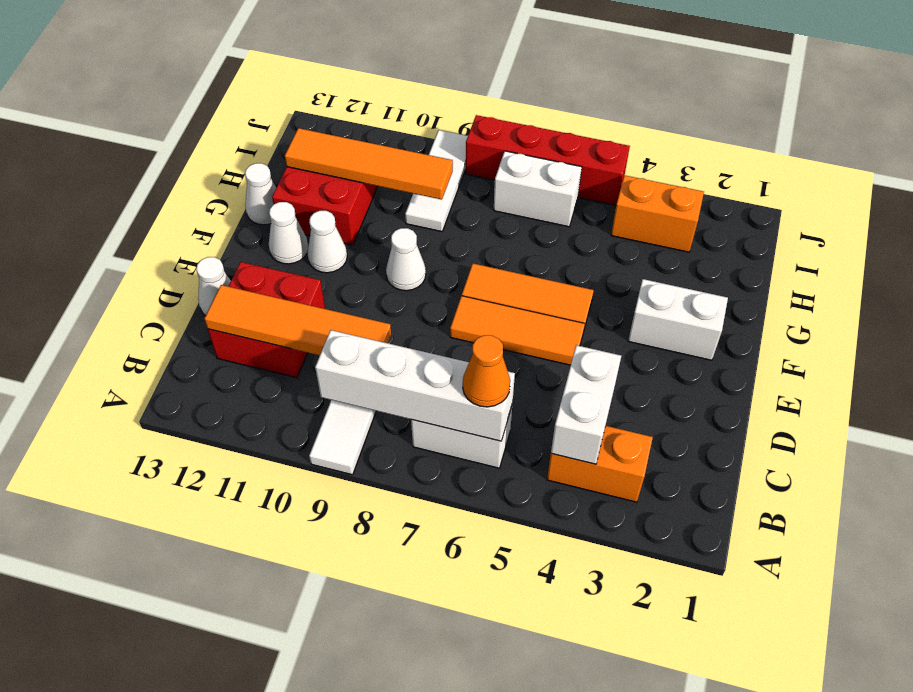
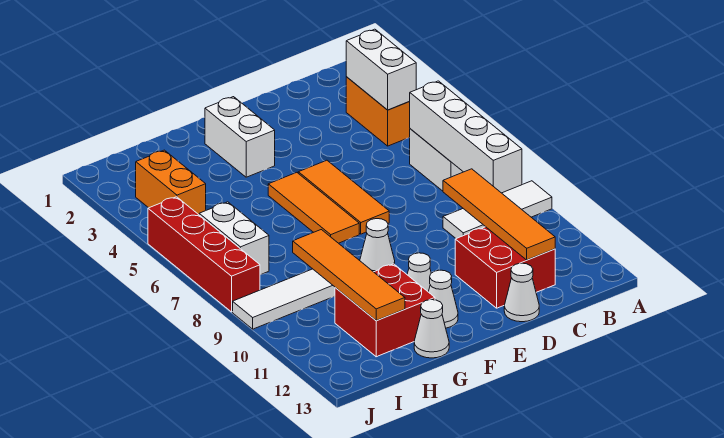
white 1x2 brick [551,345,621,464] -> white 1x2 brick turned to [346,29,416,110]
orange 1x1 cone [463,335,510,407] -> none

